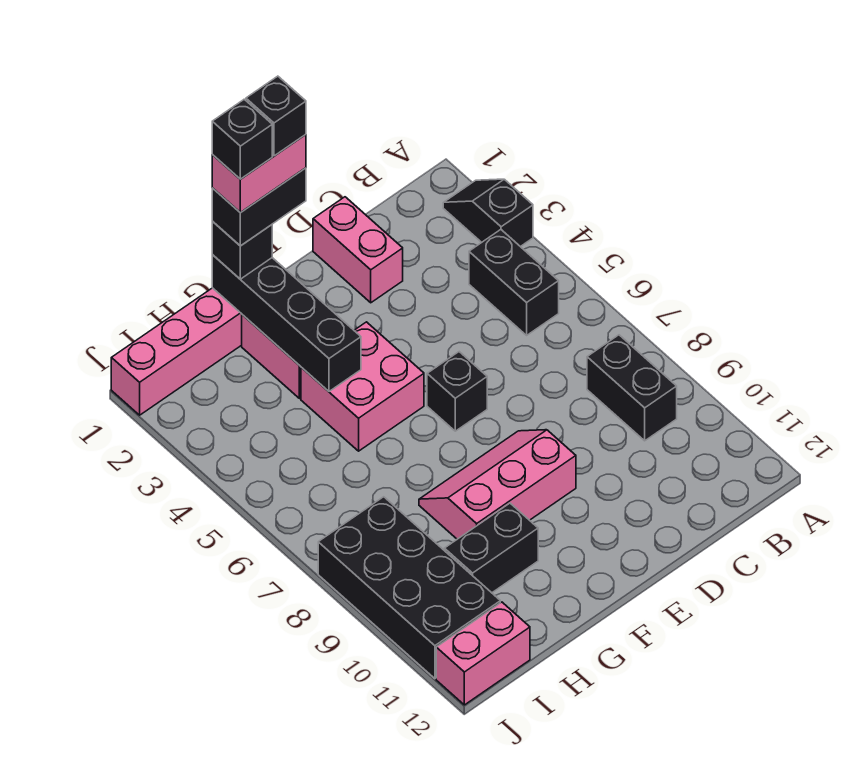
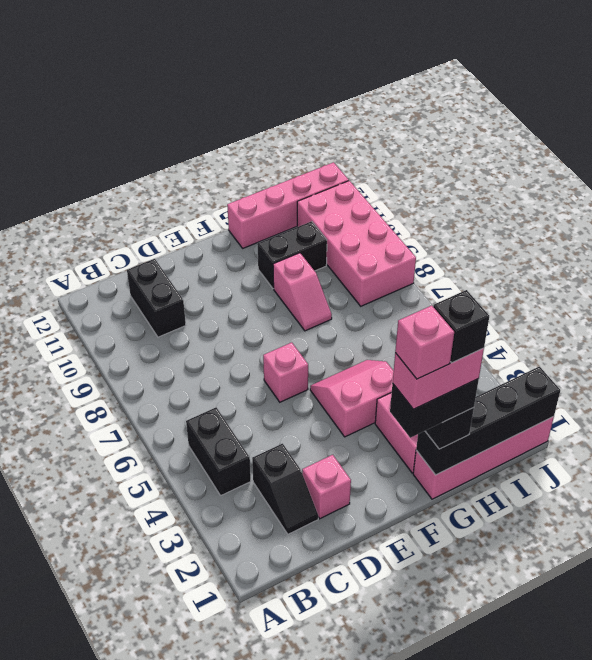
black 1x2 slope [443,179,533,247] -> black 1x2 slope moved to [252,444,318,534]
black 1x2 brick [587,335,677,441] -> black 1x2 brick moved to [127,259,186,337]
pink 1x2 brick [313,197,403,303] -> pink 1x1 brick [302,455,351,519]
black 1x1 brick [427,352,487,431] -> pink 1x1 brick [263,342,308,402]
pink 2x3 slope [419,430,576,539] -> pink 1x2 slope [273,253,332,331]
black 1x1 brick [246,76,306,156] -> pink 1x1 brick [395,306,454,379]
pink 2x2 brick [301,322,424,451] -> pink 2x2 slope [310,360,394,437]
black 1x4 brick [212,255,361,391] -> black 1x4 brick turned to [416,366,560,475]
black 2x4 brick [318,497,500,679] -> pink 2x4 brick [297,181,416,306]
pink 1x2 brick [436,602,530,705] -> pink 1x4 brick [227,162,349,248]

